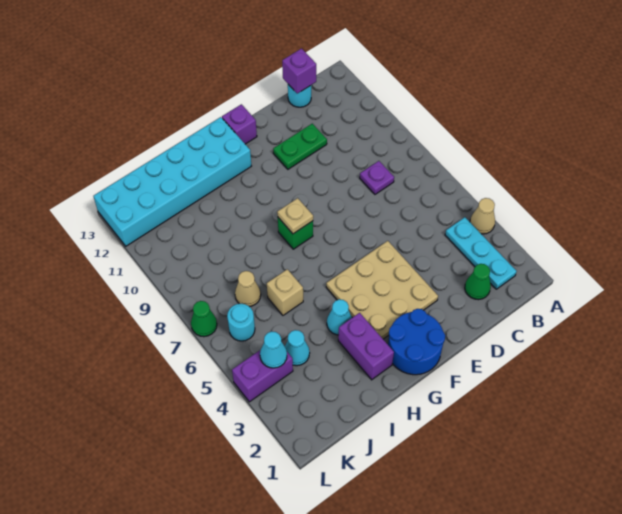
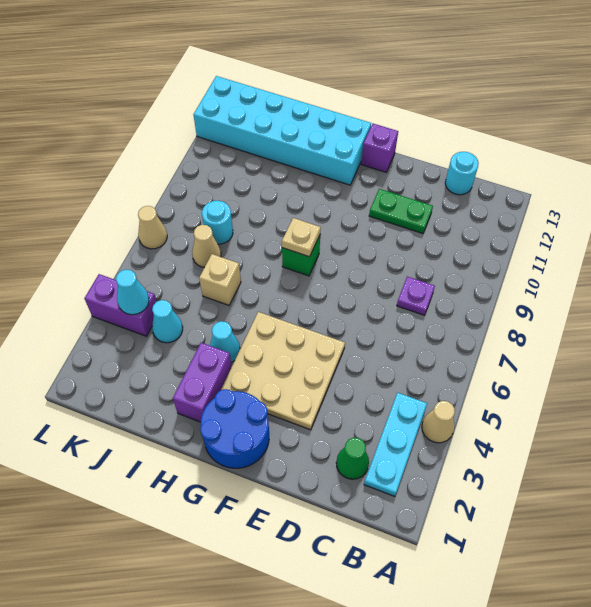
purple 1x1 brick [282,49,316,93] -> none
cyan 1x1 round brick [227,304,255,341] -> cyan 1x1 round brick moved to [202,201,233,244]
green 1x1 cone [191,301,217,337] -> tan 1x1 cone [138,206,167,249]

